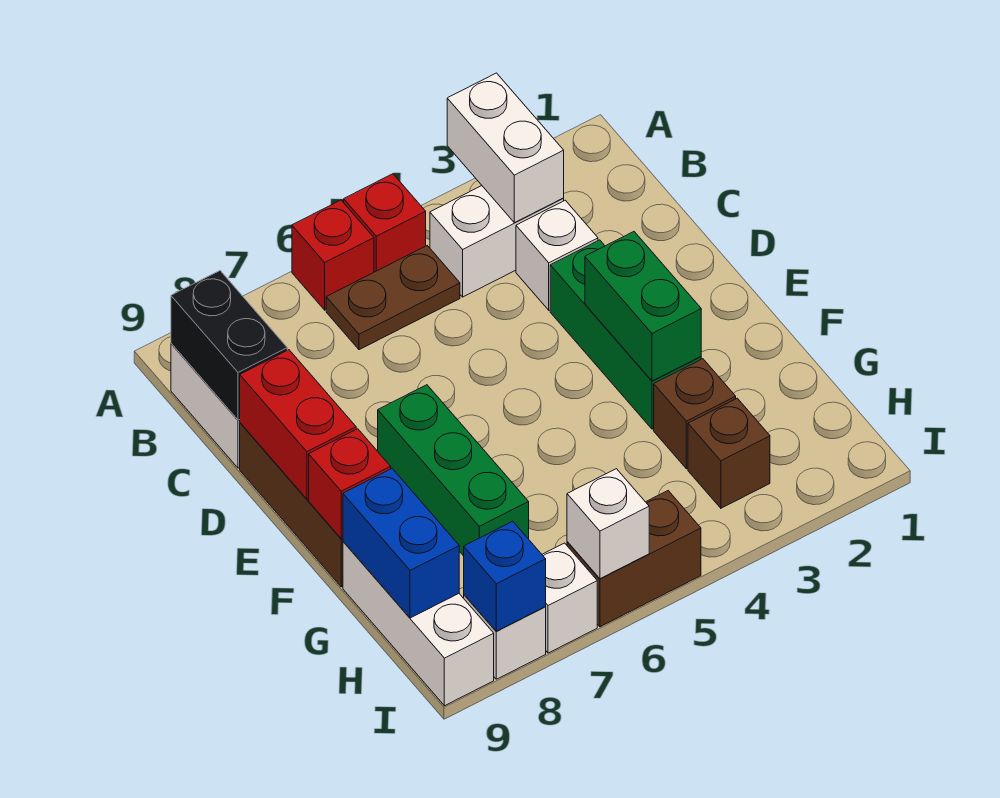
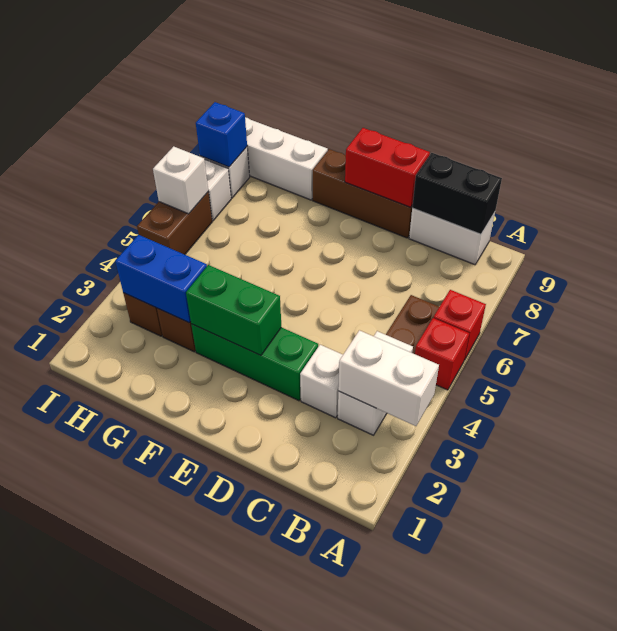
green 1x3 brick [378,385,529,556] -> none
red 1x1 brick [309,429,391,539] -> none
blue 1x2 brick [343,469,459,618] -> blue 1x2 brick moved to [115,235,207,323]

